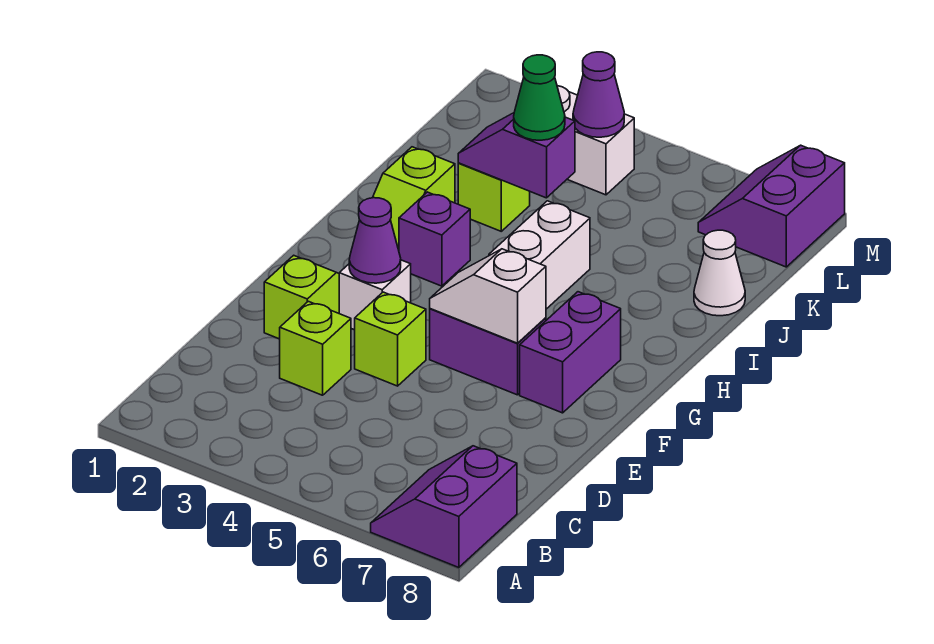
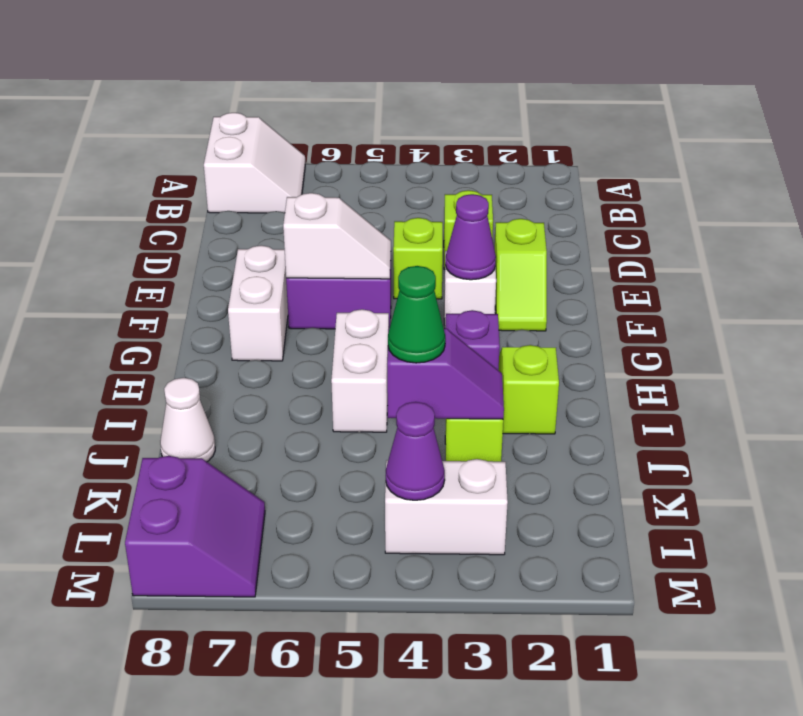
purple 2x2 slope [371,446,517,568] -> white 2x2 slope [204,113,305,213]
purple 1x2 brick [520,292,621,413] -> white 1x2 brick [228,245,288,361]

